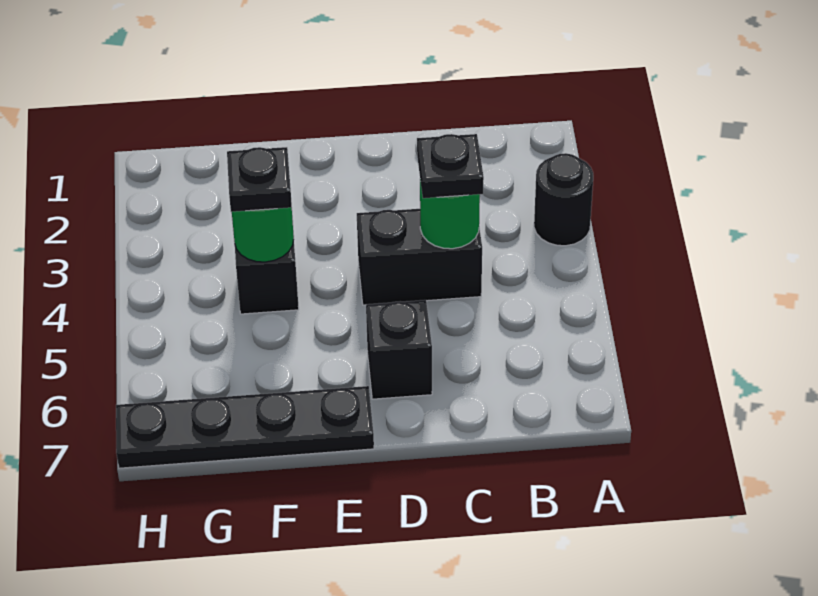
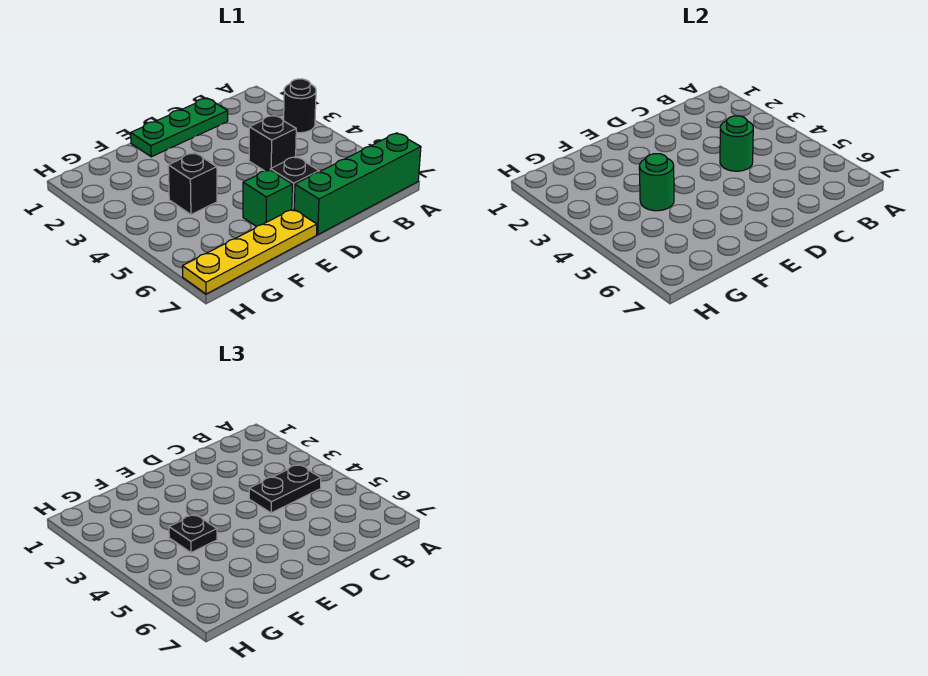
none -> green 1x4 brick [294,133,421,235]
none -> green 1x3 plate [131,98,228,157]
black 1x2 brick [357,209,482,305] -> black 1x1 brick [249,115,296,171]
black 1x1 plate [417,134,484,198] -> black 1x2 plate [249,464,321,513]
none -> green 1x1 brick [243,170,292,227]
black 1x4 plate [116,386,374,468] -> yellow 1x4 plate [182,209,317,294]

